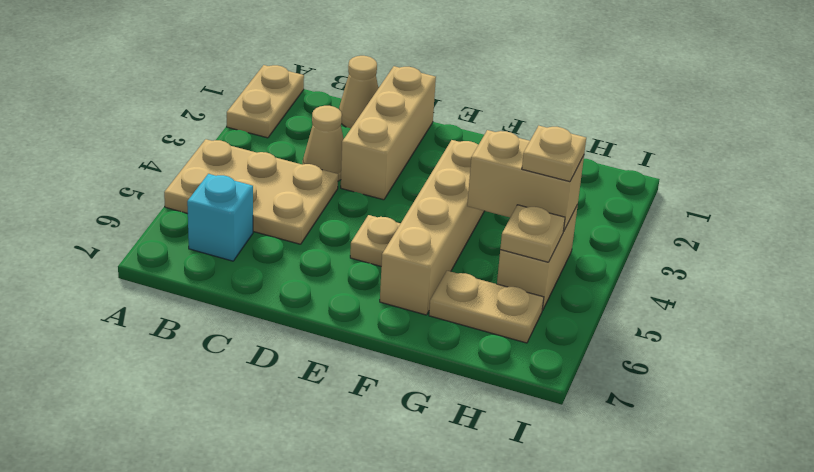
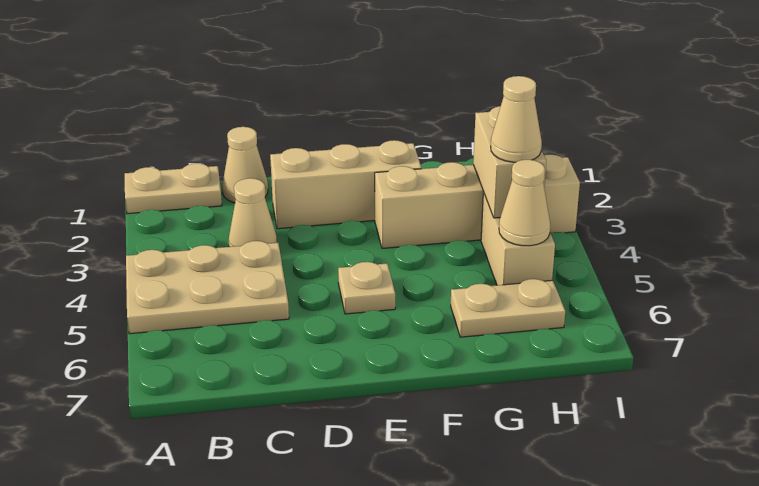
tan 1x2 plate [227,65,304,138] -> tan 1x2 plate turned to [125,163,222,214]
cyan 1x1 brick [187,174,253,261] -> none
tan 1x3 brick [341,66,436,200] -> tan 1x3 brick turned to [270,140,421,229]
tan 1x4 brick [380,140,484,315] -> tan 1x4 brick turned to [375,155,580,248]
tan 1x2 brick [467,130,584,232] -> tan 1x2 brick turned to [473,106,546,218]
tan 1x1 plate [522,126,586,182] -> tan 1x1 cone [491,76,542,162]
tan 1x1 plate [500,205,565,262] -> tan 1x1 cone [499,160,550,246]

